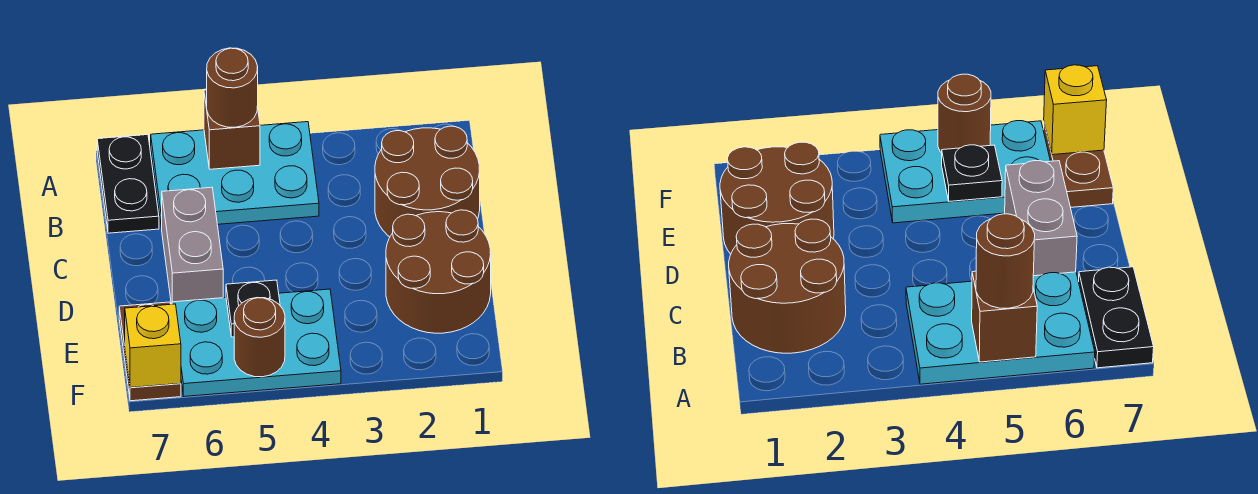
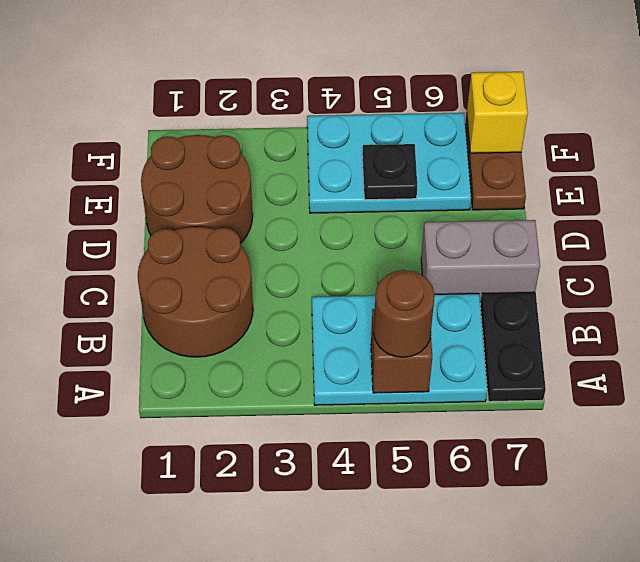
grey 1x2 brick [162,187,223,304] -> grey 1x2 brick turned to [421,220,540,303]
brown 1x1 round brick [234,297,285,377] -> none

